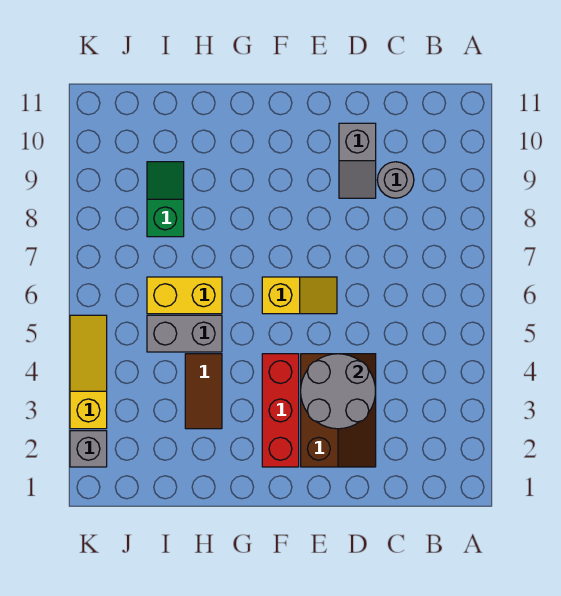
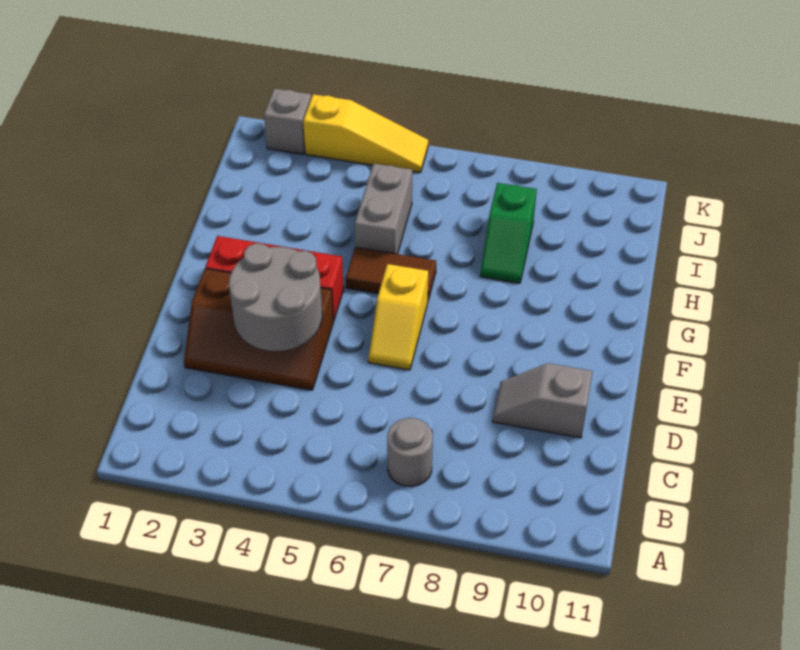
grey 1x1 round brick [377,162,414,198] -> grey 1x1 round brick moved to [387,418,433,487]
brown 1x2 tile [185,354,222,429] -> brown 1x2 tile moved to [346,247,436,300]
yellow 1x2 brick [147,277,222,314] -> none
green 1x2 slope [147,162,184,237] -> green 1x2 slope turned to [480,183,537,283]

